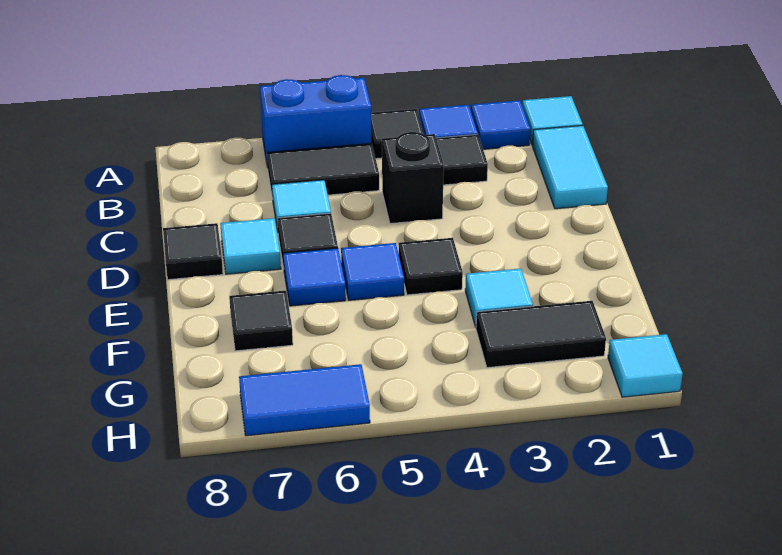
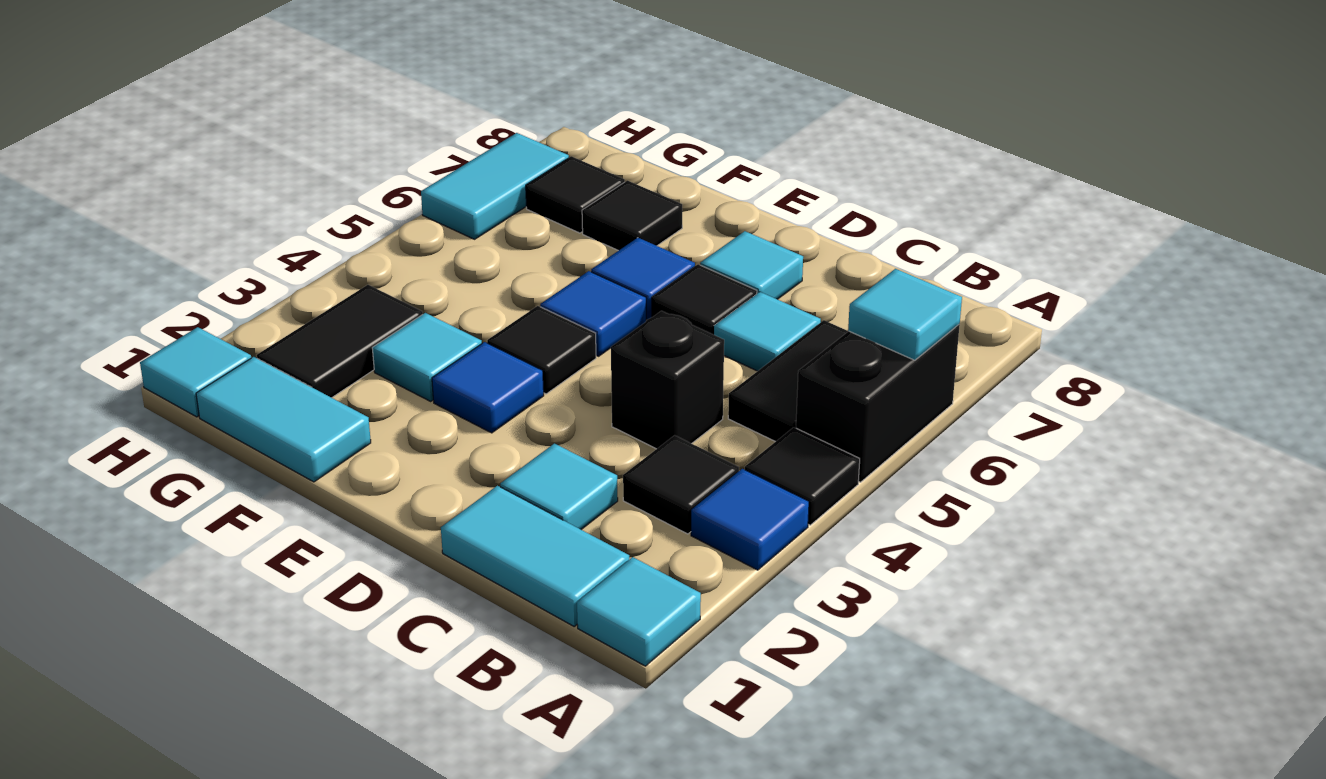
blue 1x1 tile [471,100,530,149] -> blue 1x1 tile moved to [432,342,544,433]
blue 1x2 brick [260,75,372,168] -> black 1x2 brick [796,325,960,482]
none -> cyan 1x1 tile [848,269,962,360]
none -> cyan 1x1 tile [500,444,618,529]
black 1x1 tile [163,223,223,280] -> black 1x1 tile moved to [526,156,625,233]
none -> cyan 1x2 tile [196,357,371,482]
blue 1x2 tile [239,364,370,436] -> cyan 1x2 tile [421,133,569,239]

